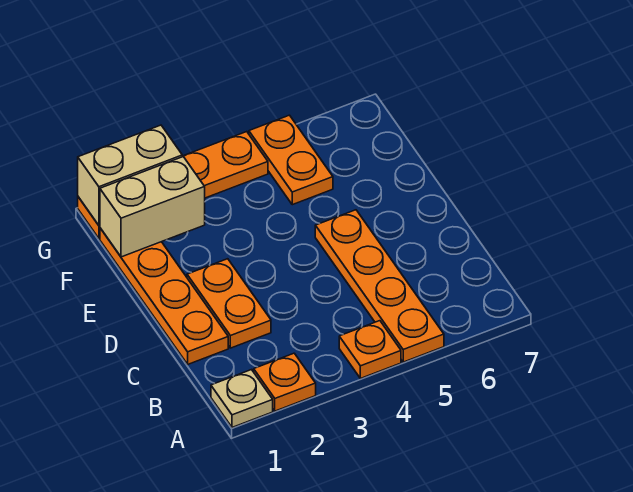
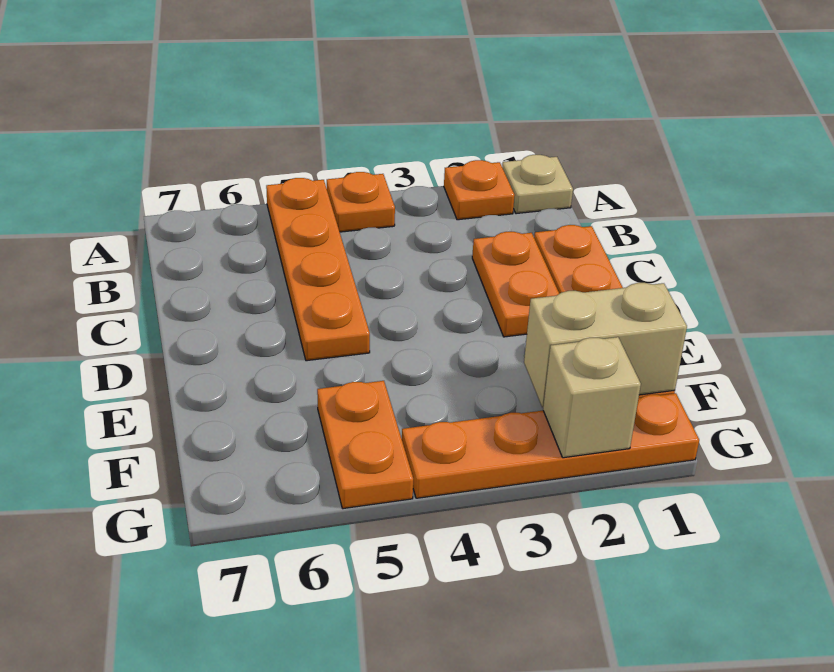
tan 1x2 brick [78,125,182,226] -> tan 1x1 brick [543,337,641,458]

